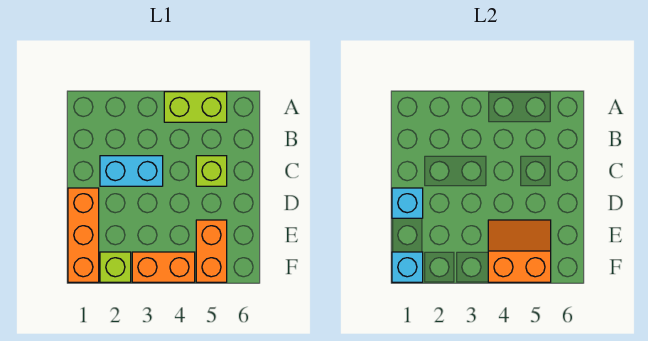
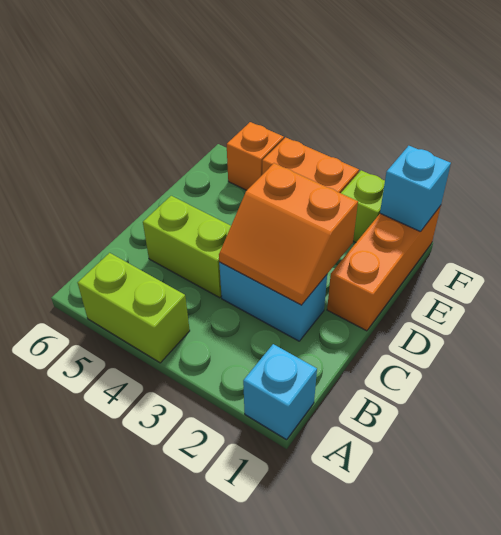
lime 1x1 brick [196,156,227,186] -> lime 1x2 brick [143,196,231,298]
cyan 1x1 brick [392,188,423,218] -> cyan 1x1 brick moved to [243,344,317,440]
orange 2x2 slope [488,220,551,282] -> orange 2x2 slope moved to [219,163,358,305]
orange 1x2 brick [196,220,227,282] -> orange 1x1 brick [227,122,284,190]

